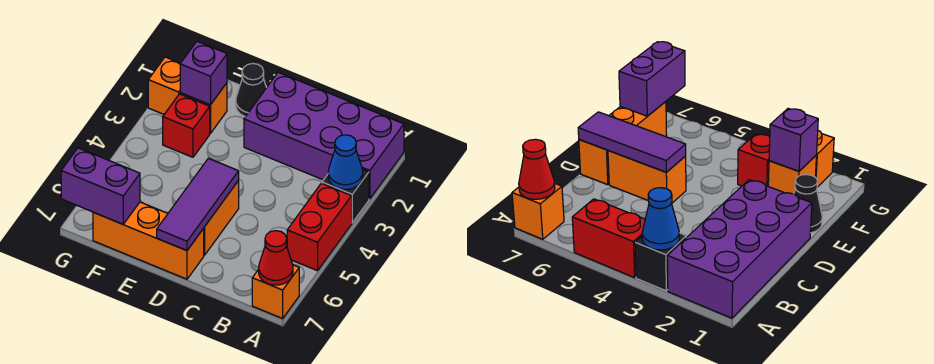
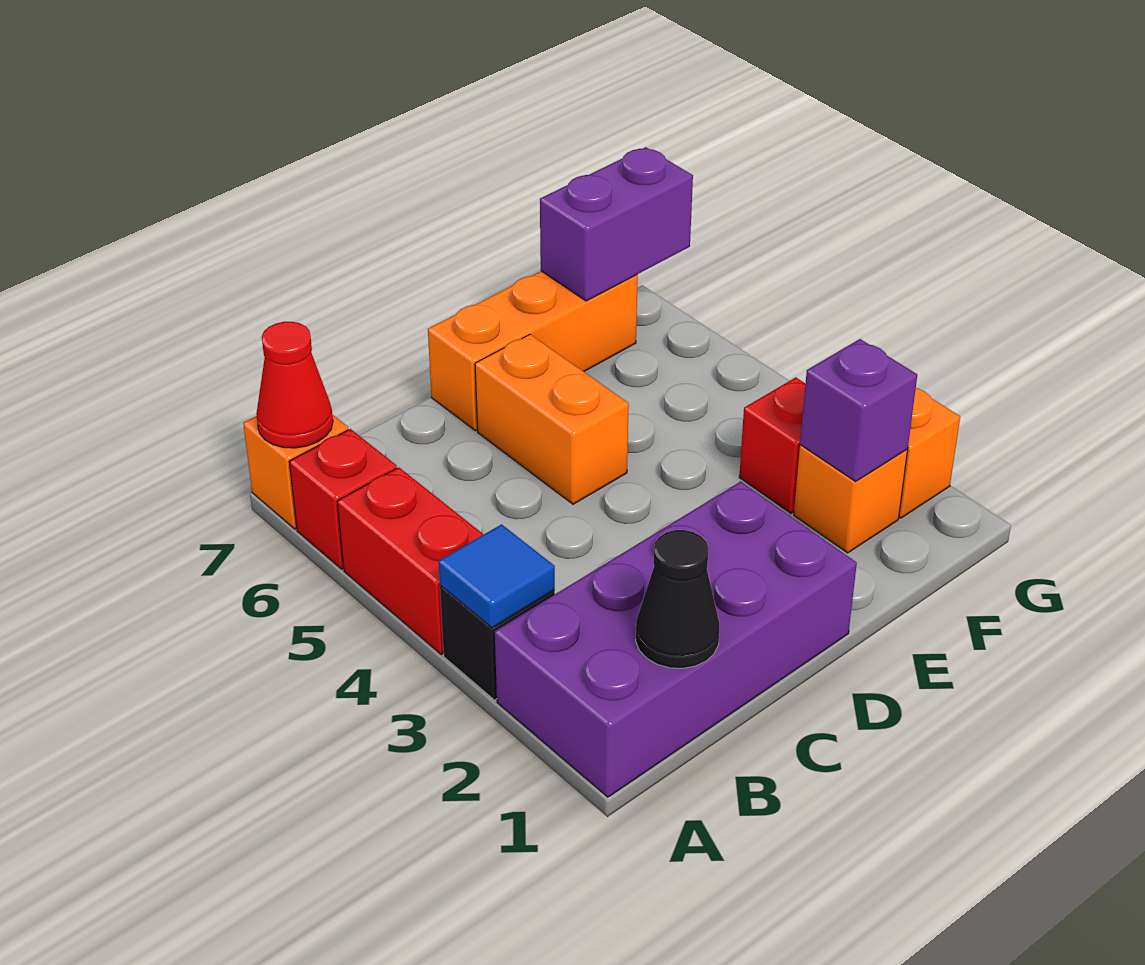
blue 1x1 cone [328,135,363,189] -> blue 1x1 tile [439,524,555,628]
none -> red 1x1 brick [289,429,397,569]
purple 1x3 tile [157,158,239,251] -> none
black 1x1 cone [236,63,267,117] -> black 1x1 cone moved to [636,530,719,668]

